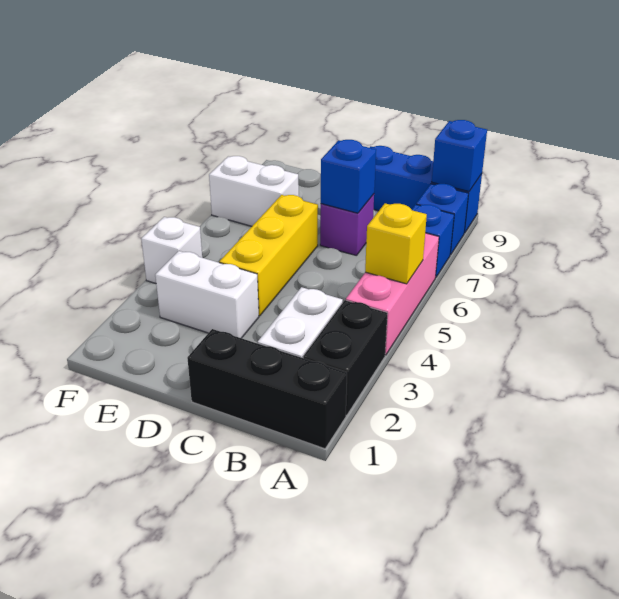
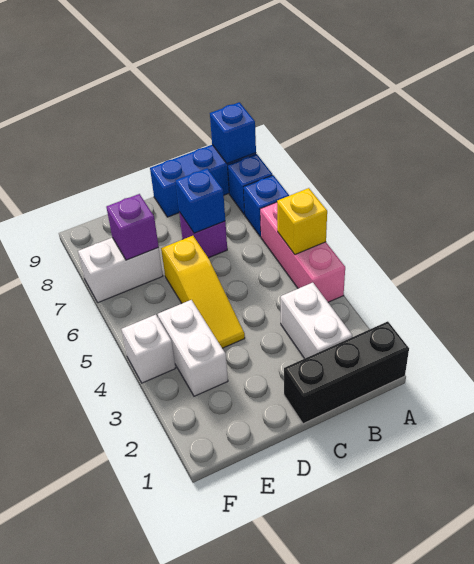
black 1x2 brick [303,300,388,416] -> none
white 1x2 brick [155,251,259,338] -> white 1x2 brick turned to [158,300,228,396]
yellow 1x3 brick [219,195,318,316] -> yellow 1x3 slope [161,236,245,348]
none -> purple 1x1 brick [106,194,159,260]

